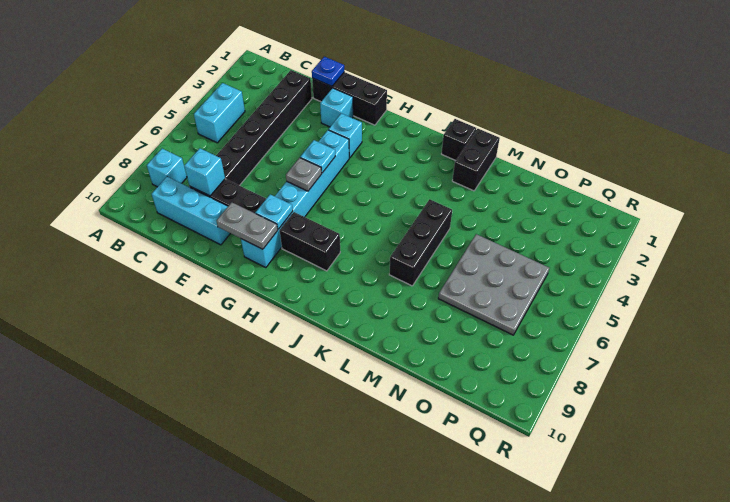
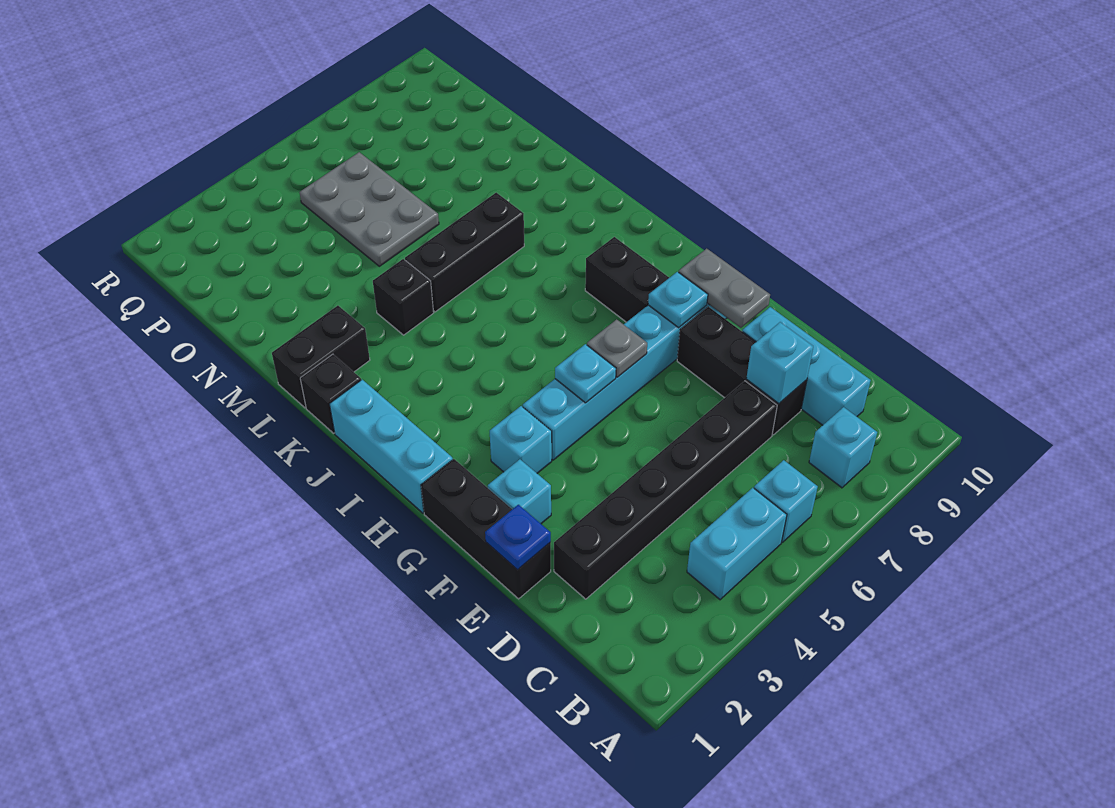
none -> cyan 1x1 brick [754,460,818,542]
none -> cyan 1x3 brick [329,380,453,513]
none -> black 1x1 brick [373,259,434,335]
grey 3x3 plate [438,234,549,335] -> grey 2x3 plate [299,152,439,266]

